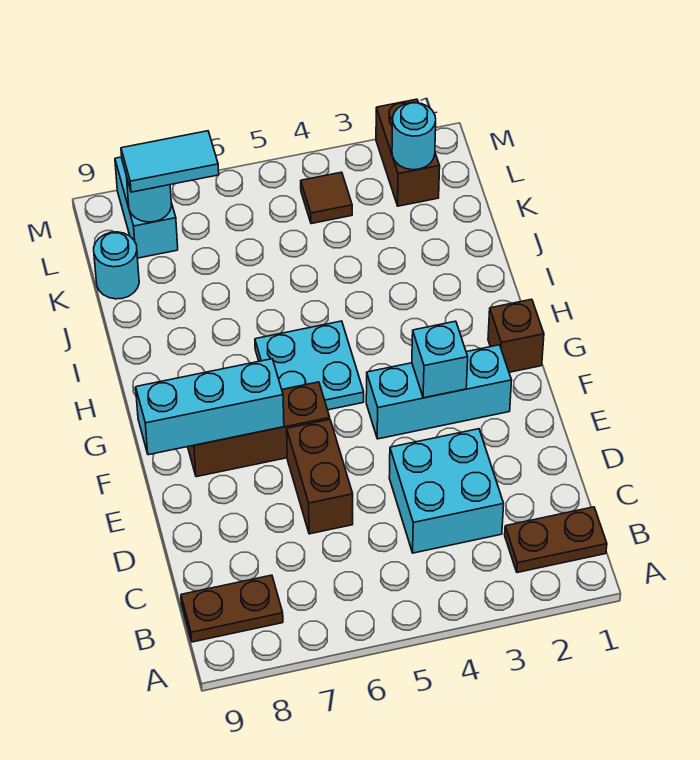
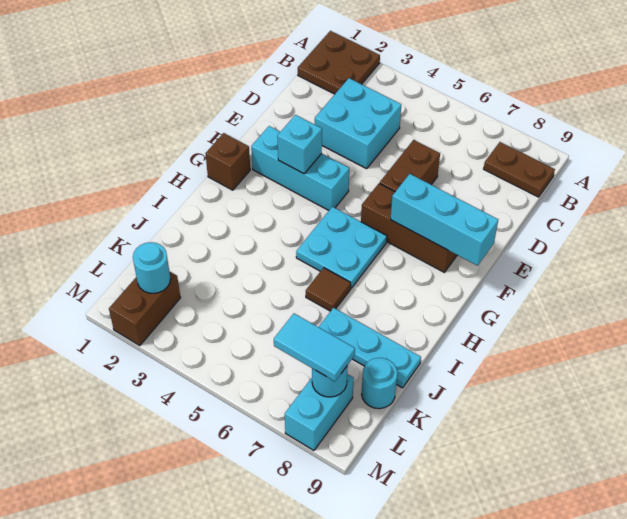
brown 1x2 plate [505,507,607,573] -> brown 2x2 plate [298,31,380,94]
none -> cyan 1x3 plate [319,308,421,388]
brown 1x1 tile [301,172,352,224] -> brown 1x1 tile moved to [306,268,351,311]

